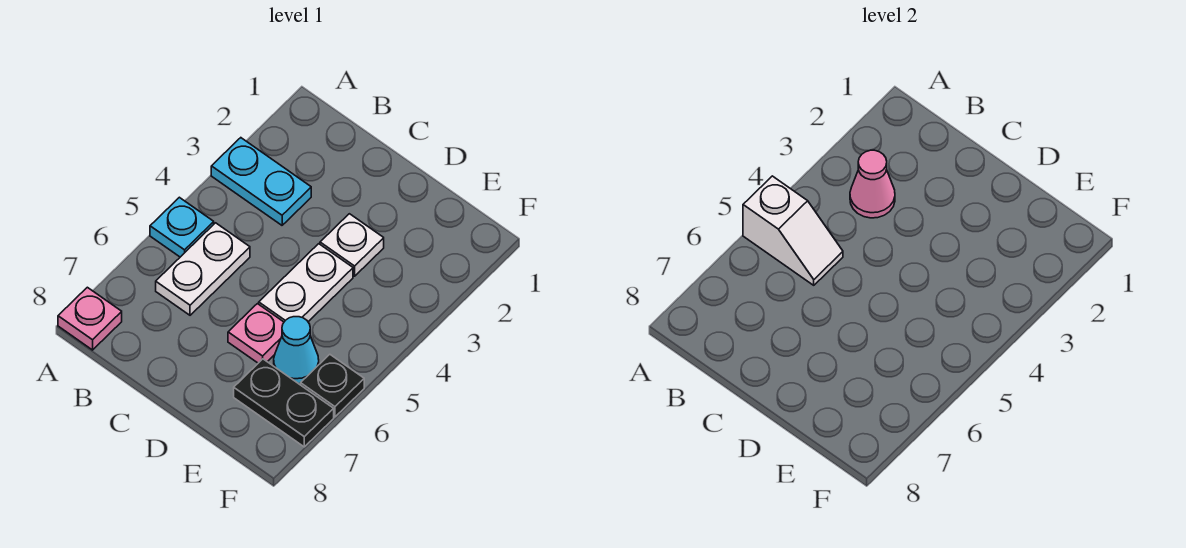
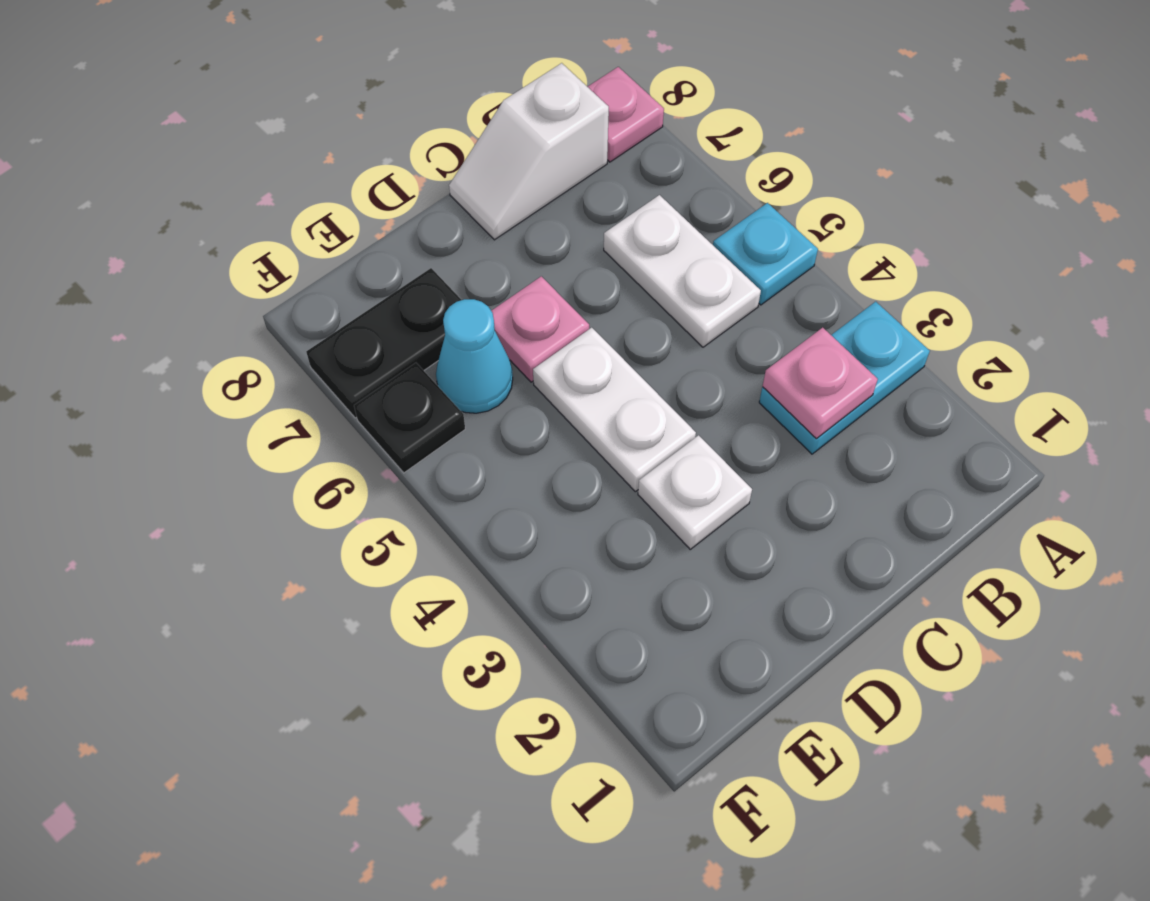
white 1x2 slope [743,176,843,285] -> white 1x2 slope moved to [449,63,609,240]
pink 1x1 cone [850,150,895,218] -> pink 1x1 plate [762,328,878,439]

